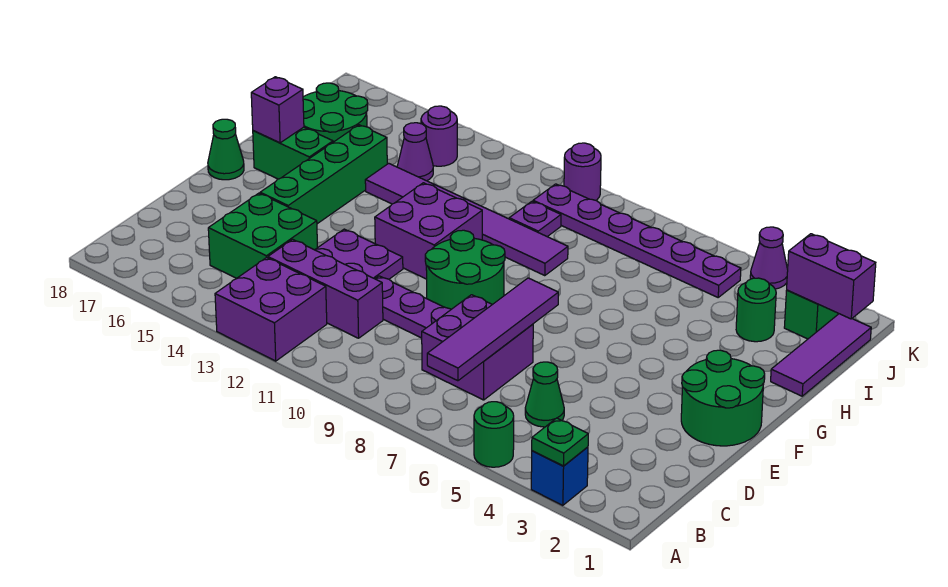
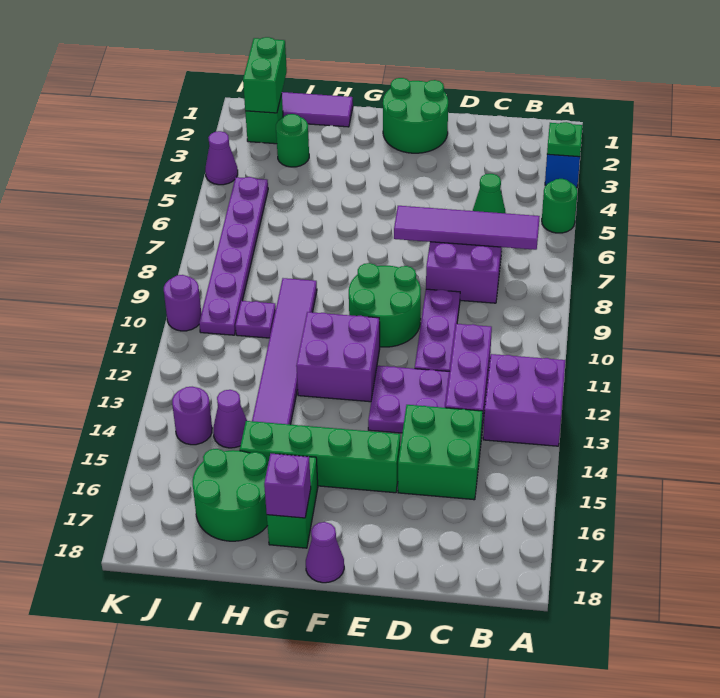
green 1x1 cone [208,119,244,180] -> purple 1x1 cone [306,522,344,583]
purple 1x2 brick [787,234,876,319] -> green 1x2 brick [243,37,287,113]

